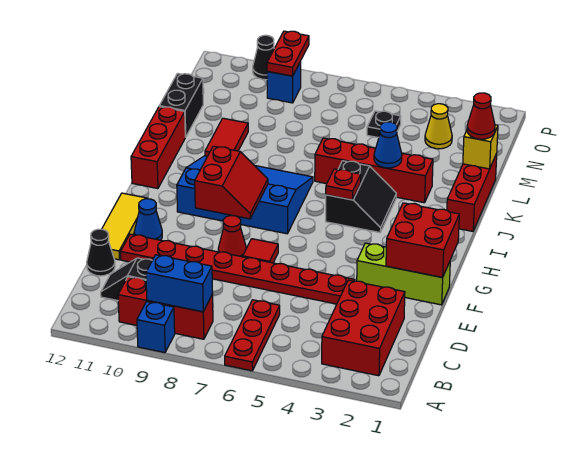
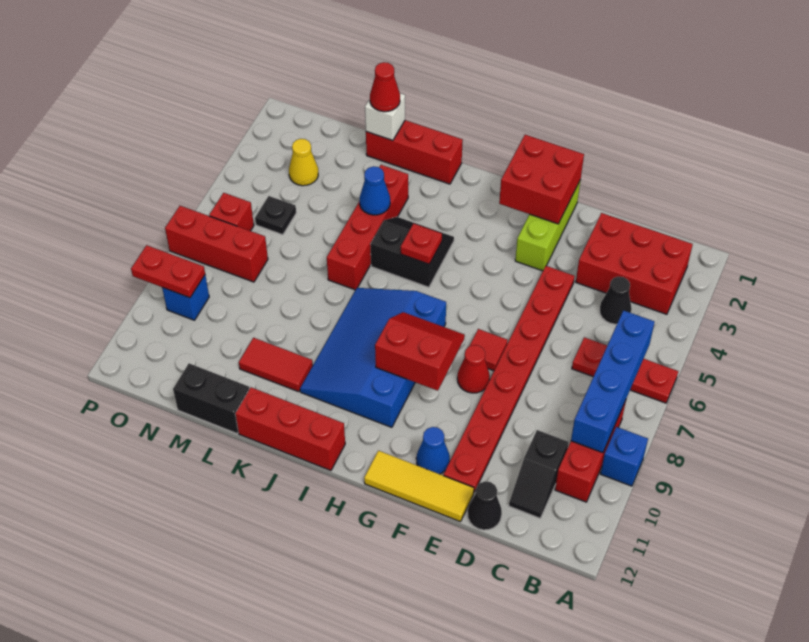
blue 1x2 brick [146,255,213,312] -> blue 1x4 brick [571,310,654,453]
yellow 1x1 brick [463,125,498,169] -> white 1x1 brick [365,93,405,141]
none -> red 1x3 brick [165,206,268,282]
none -> red 1x1 brick [209,193,254,231]
black 1x1 cone [253,35,274,80] -> black 1x1 cone moved to [600,276,632,324]

